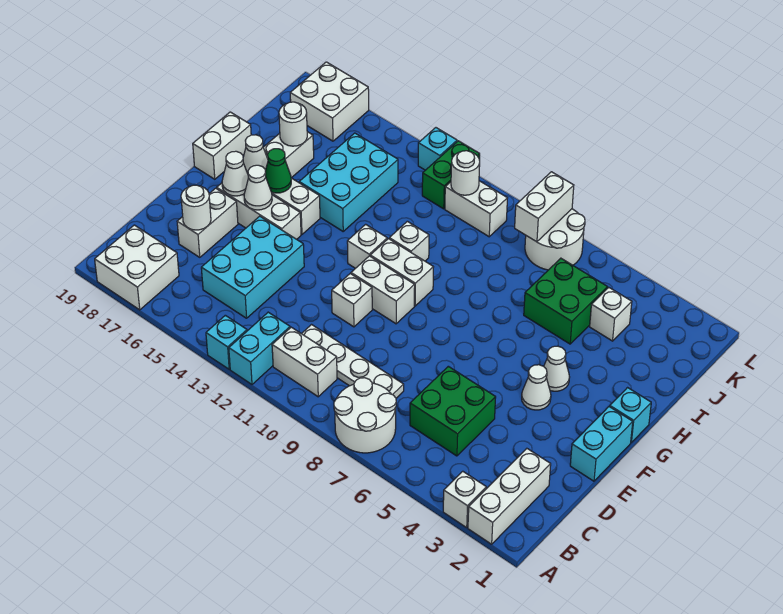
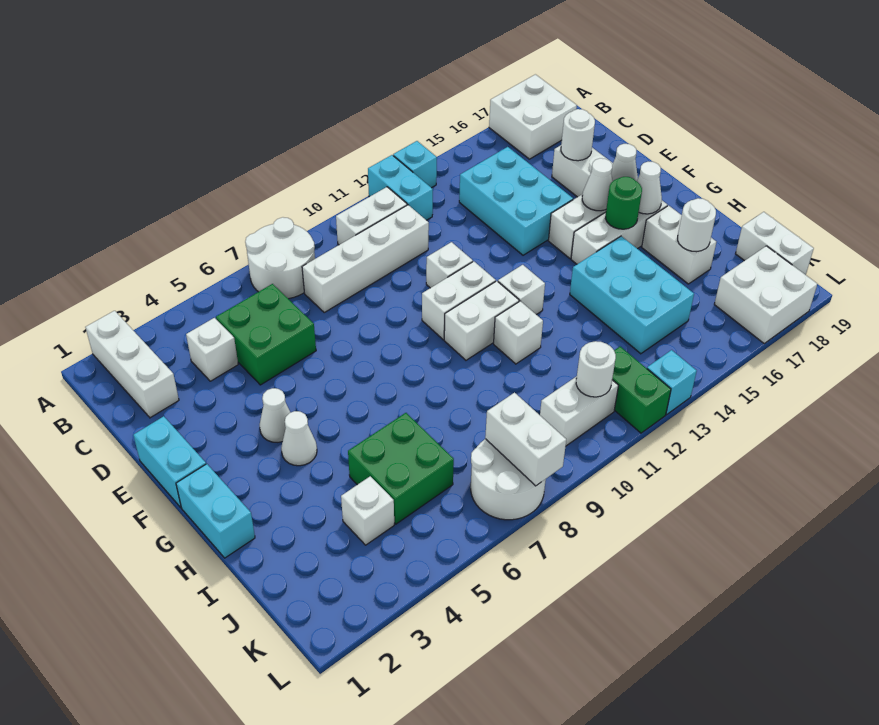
white 1x1 brick [443,471,486,528] -> white 1x1 brick moved to [186,318,238,381]
white 1x4 plate [302,325,404,398] -> white 1x4 brick [302,205,429,312]
cyan 1x1 brick [610,388,651,442] -> cyan 1x2 brick [176,464,255,558]
green 1x1 cone [265,149,291,193] -> green 1x1 round brick [606,177,642,229]
white 1x2 brick [193,112,251,179] -> white 1x2 brick moved to [736,212,814,275]

